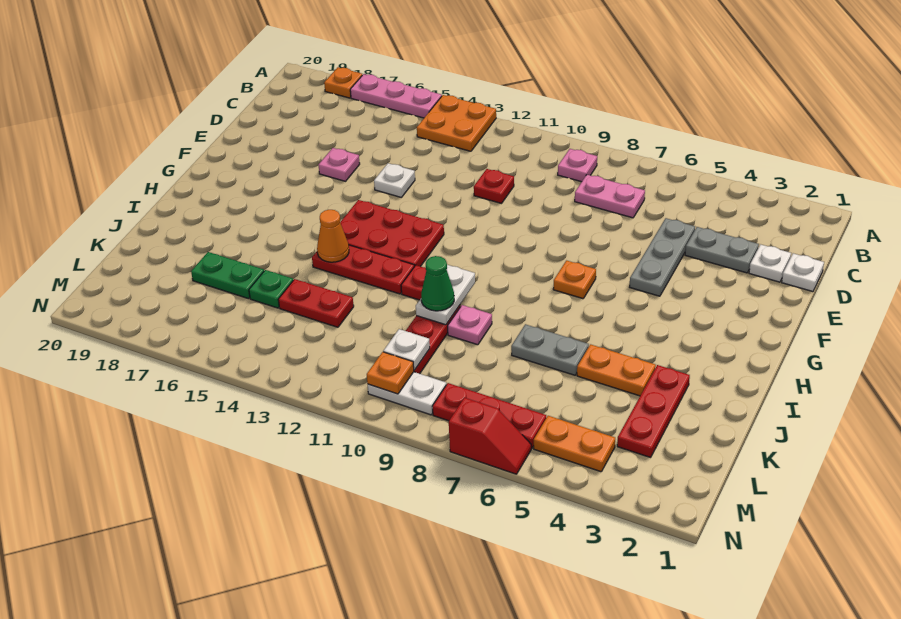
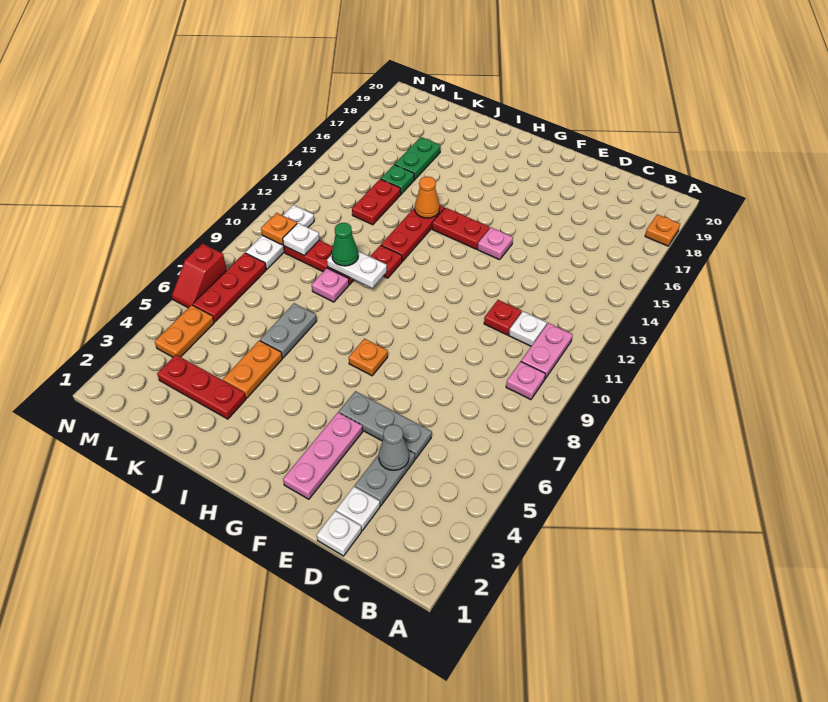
orange 2x2 plate [417,95,496,151] -> none
pink 1x3 plate [350,74,442,118] -> pink 1x3 plate moved to [283,413,363,499]
pink 1x2 plate [575,175,645,218] -> pink 1x2 plate moved to [521,323,573,379]
none -> grey 1x1 cone [379,424,409,470]
white 1x1 plate [374,163,415,197] -> white 1x1 plate moved to [509,311,547,346]
pink 1x1 plate [319,148,360,181] -> pink 1x1 plate moved to [478,228,513,260]
red 2x3 plate [340,200,444,267] -> red 1x2 plate [432,208,490,249]
white 1x2 plate [368,372,446,415] -> white 1x3 plate [246,205,314,269]

